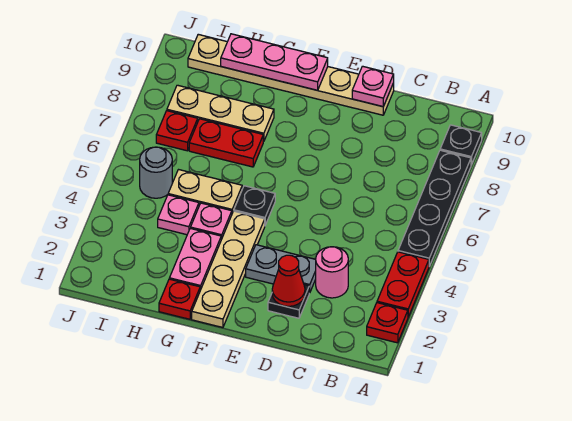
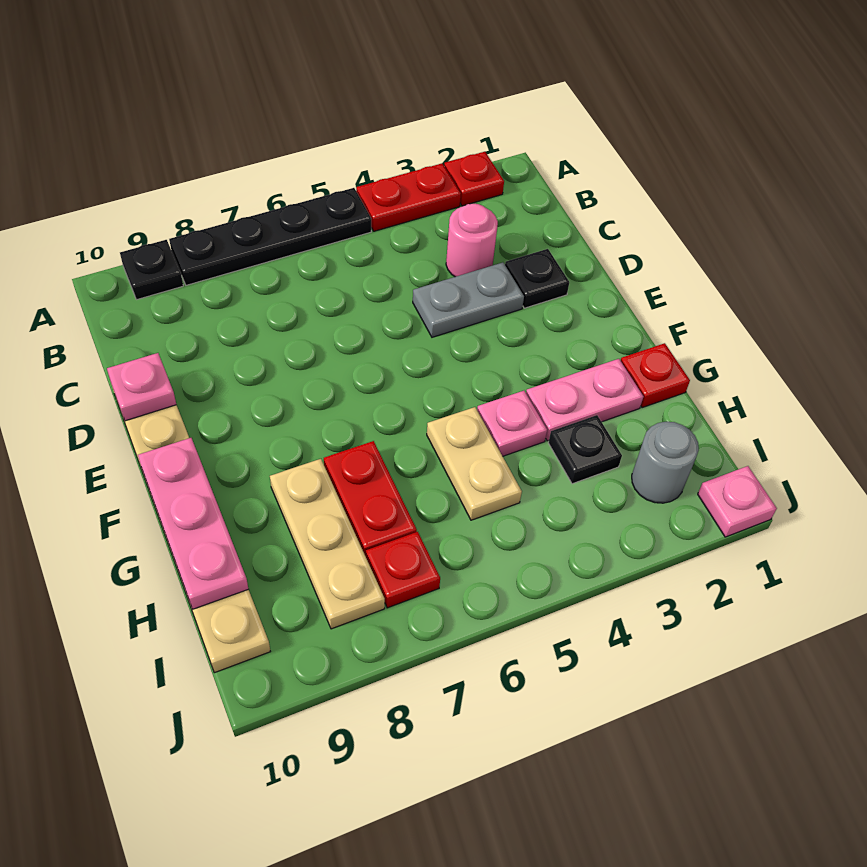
red 1x1 cone [272,255,305,306] -> none
grey 1x2 plate [246,245,316,293] -> grey 1x2 plate turned to [413,262,524,337]
tan 1x4 plate [192,211,265,327] -> none
black 1x1 plate [234,186,275,225] -> black 1x1 plate moved to [548,415,622,484]
pink 1x1 plate [158,195,199,235] -> pink 1x1 plate moved to [698,466,777,537]
grey 1x1 round brick [140,147,172,198] -> grey 1x1 round brick moved to [632,422,699,503]

